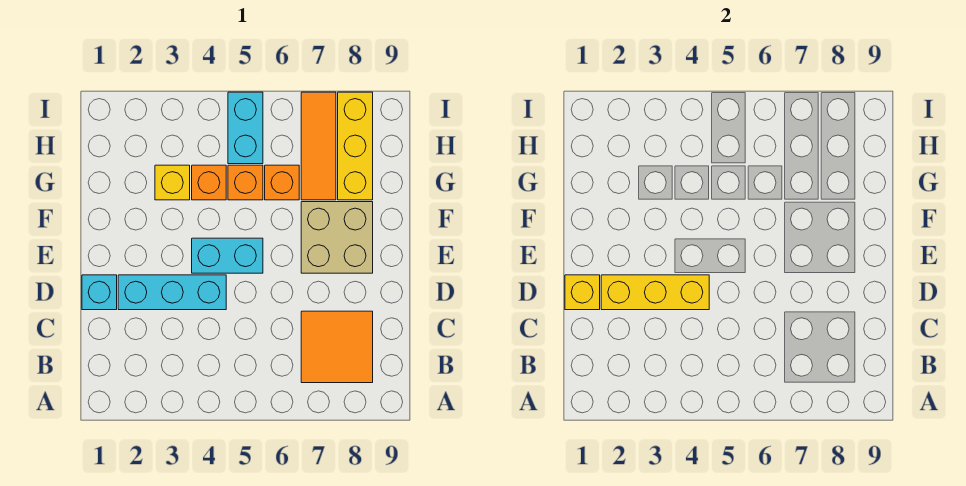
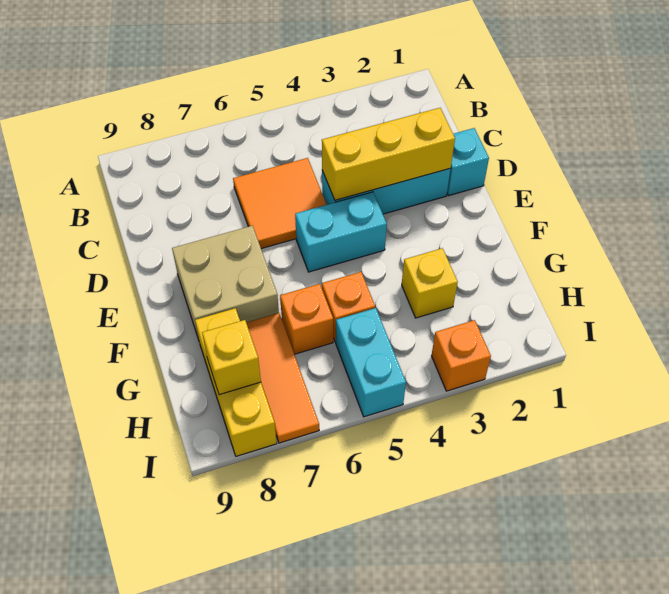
orange 2x2 tile [301,311,373,383] -> orange 2x2 tile moved to [233,158,327,249]
yellow 1x1 brick [565,275,600,310] -> yellow 1x1 brick moved to [202,320,261,395]
orange 1x1 brick [192,165,226,200] -> orange 1x1 brick moved to [431,320,491,391]

